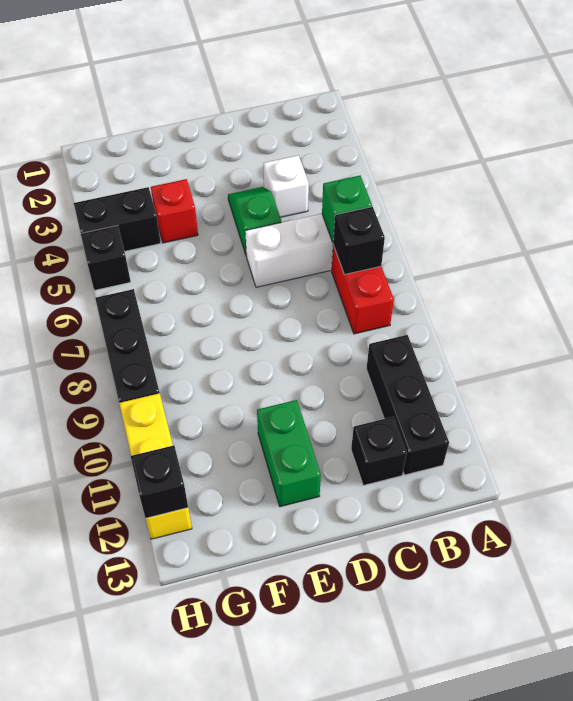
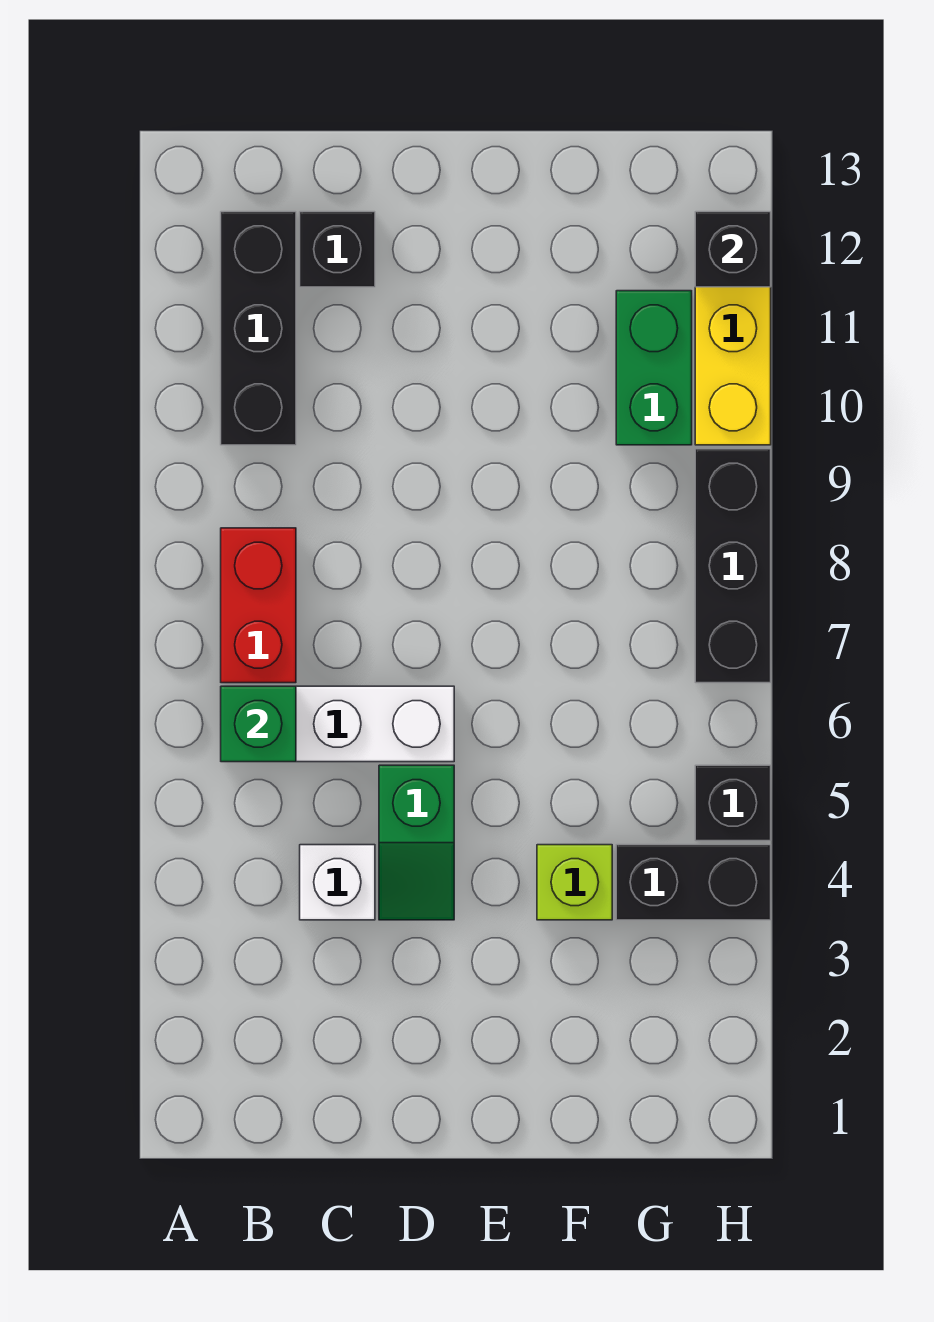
black 1x1 brick [333,207,385,274] -> none
green 1x2 brick [257,400,321,507] -> green 1x2 brick moved to [616,291,692,445]
red 1x1 brick [151,179,198,243] -> lime 1x1 brick [537,845,612,920]

